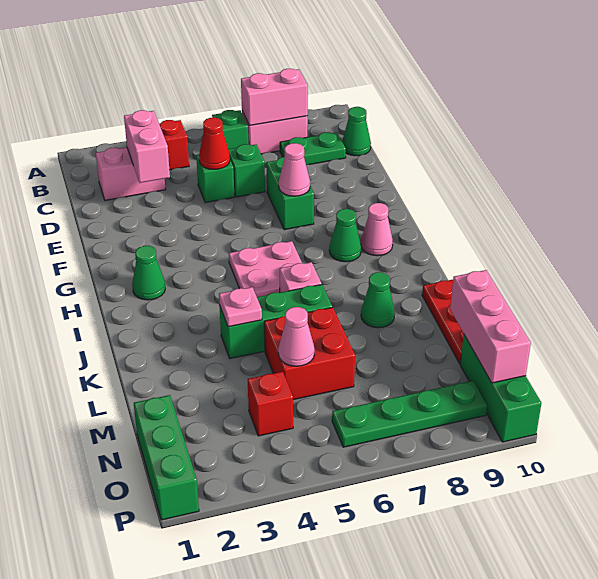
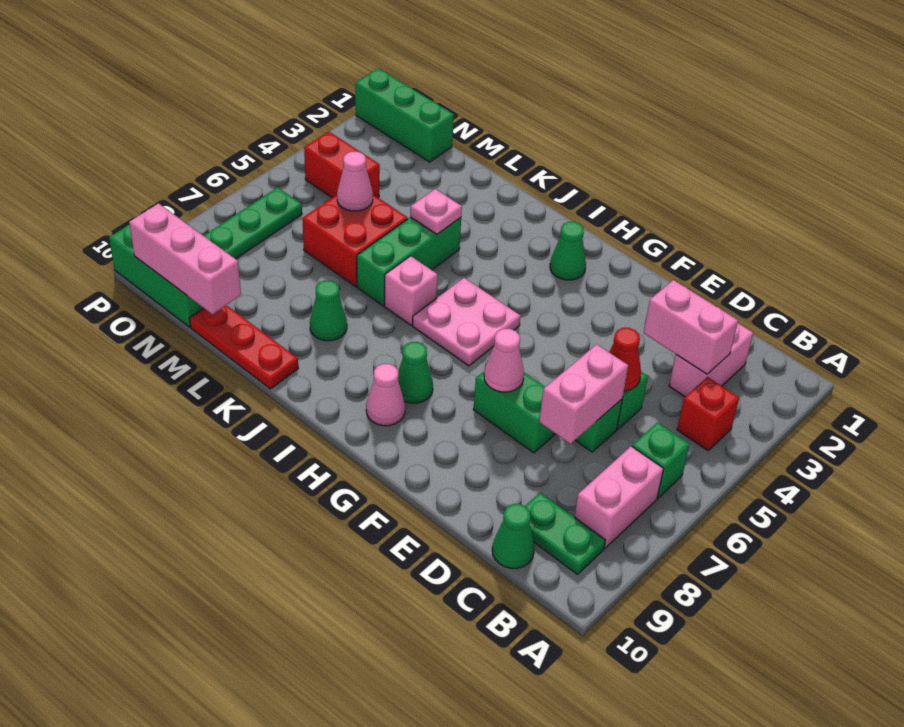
pink 1x2 brick [241,69,308,126] -> pink 1x2 brick moved to [539,344,628,444]
green 1x2 plate [280,132,346,165] -> green 1x2 plate turned to [525,493,606,575]
red 1x1 brick [248,372,293,436] -> red 1x2 brick [304,132,380,198]

